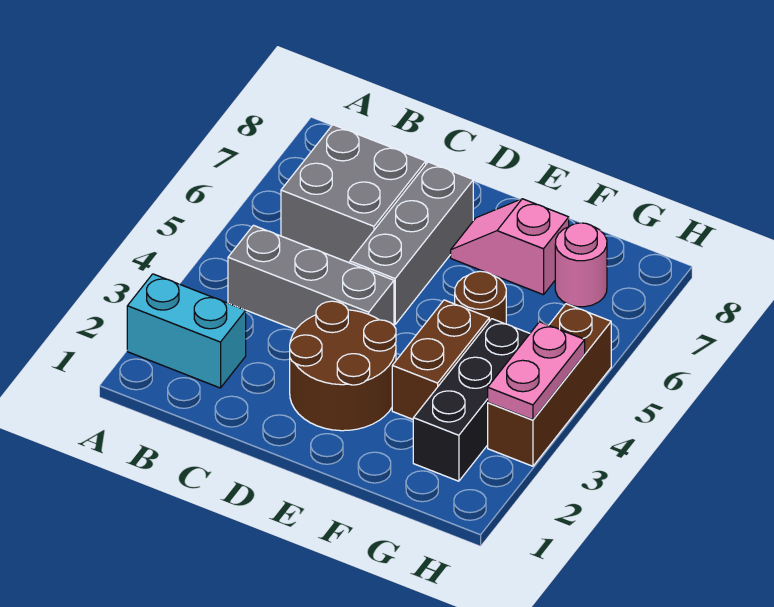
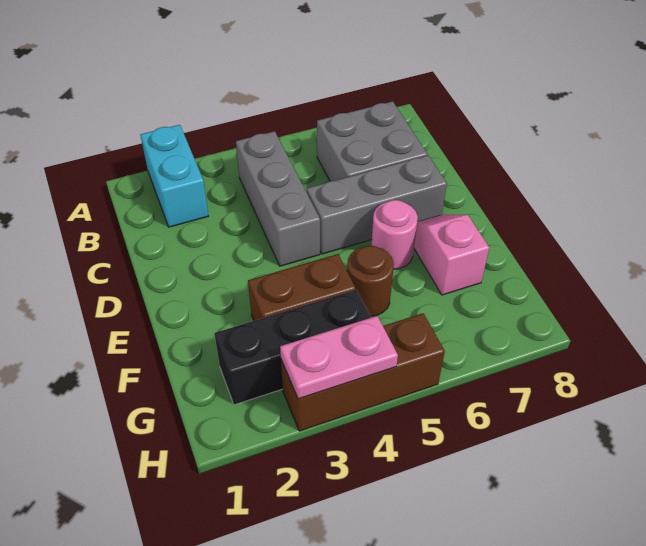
brown 2x2 round brick [290,301,396,431] -> none
pink 1x1 round brick [555,223,607,307] -> pink 1x1 round brick moved to [371,200,418,269]

